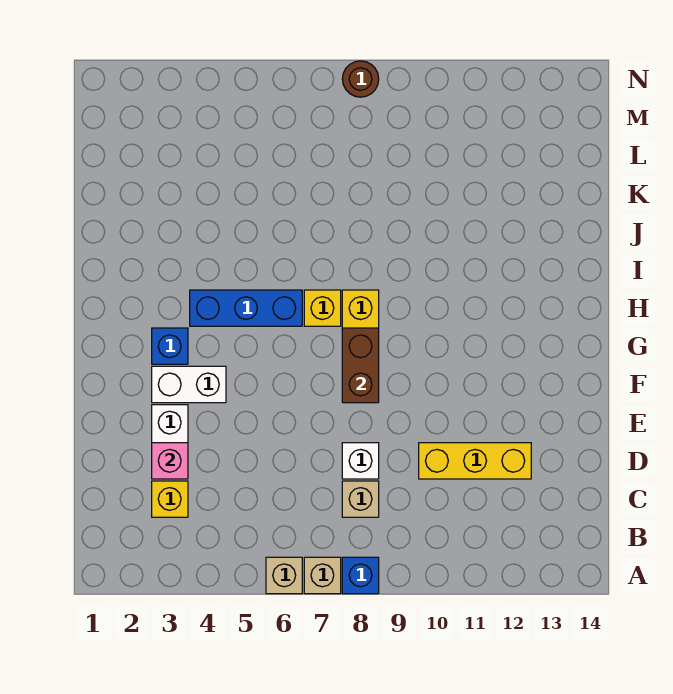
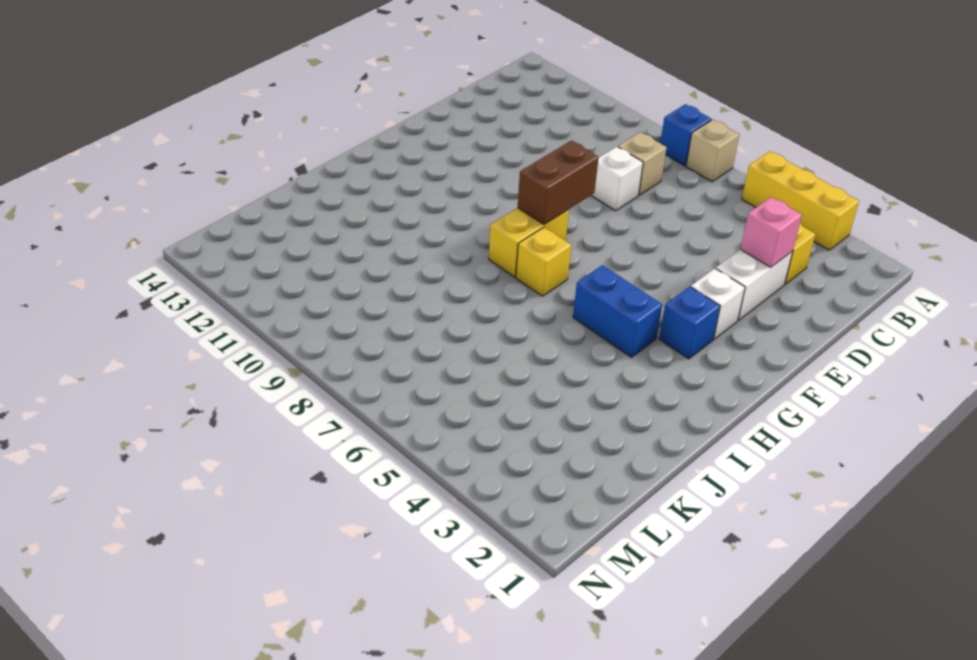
tan 1x1 brick [266,557,302,594] -> none
yellow 1x3 brick [419,443,531,479] -> yellow 1x3 brick moved to [742,151,859,250]
white 1x2 brick [152,366,226,403] -> white 1x1 brick [691,268,745,339]
blue 1x3 brick [190,290,302,326] -> blue 1x2 brick [573,265,662,357]
brown 1x1 round brick [342,61,379,97] -> none

